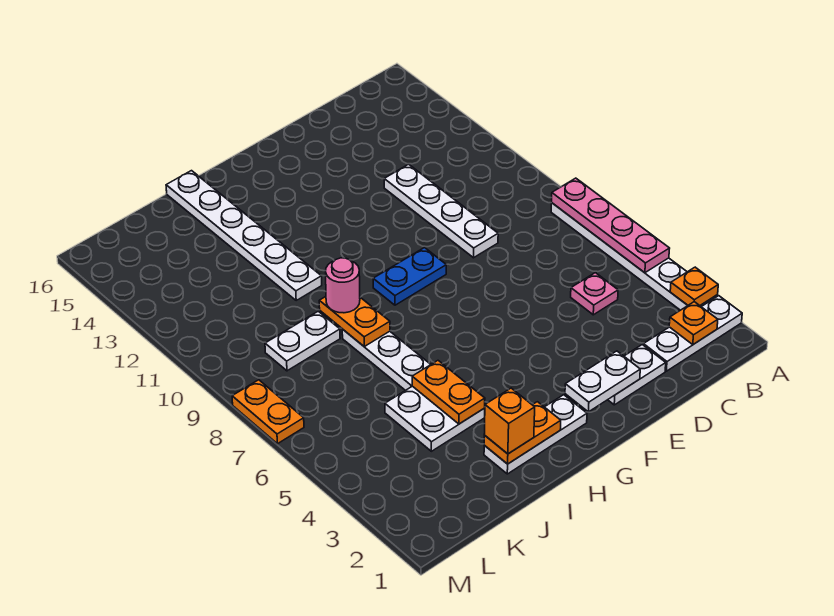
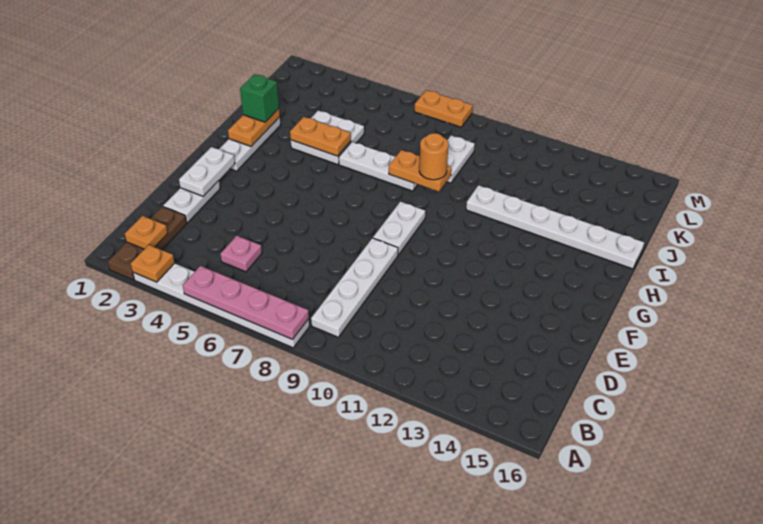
white 1x3 plate [643,296,742,371] -> brown 1x3 plate [108,206,187,280]
white 1x4 plate [384,164,498,258] -> white 1x4 plate turned to [311,238,398,337]
blue 1x2 plate [373,248,446,305] -> white 1x2 plate [373,202,425,255]
orange 1x1 brick [484,388,535,454] -> green 1x1 brick [240,74,279,122]
pink 1x1 round brick [326,258,360,313] -> orange 1x1 round brick [419,133,448,180]

